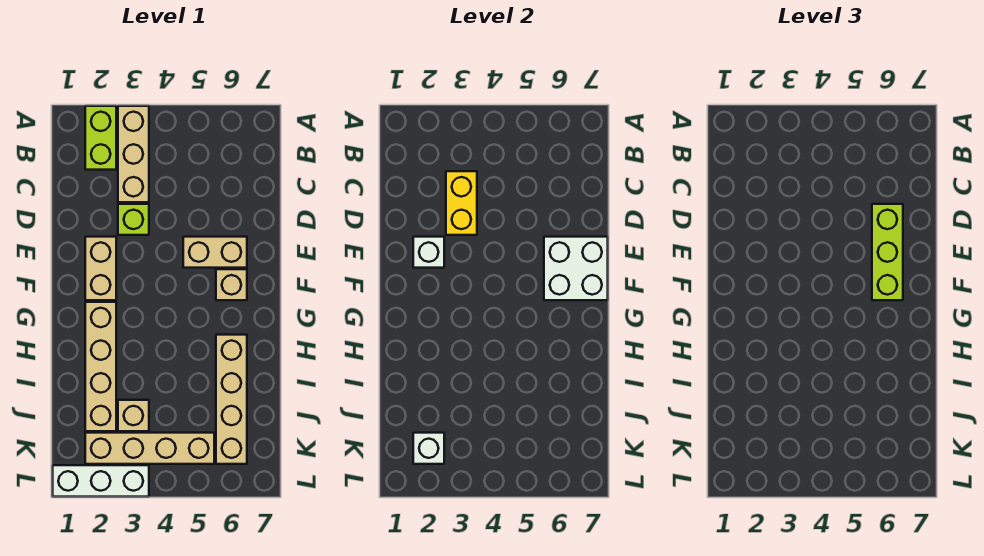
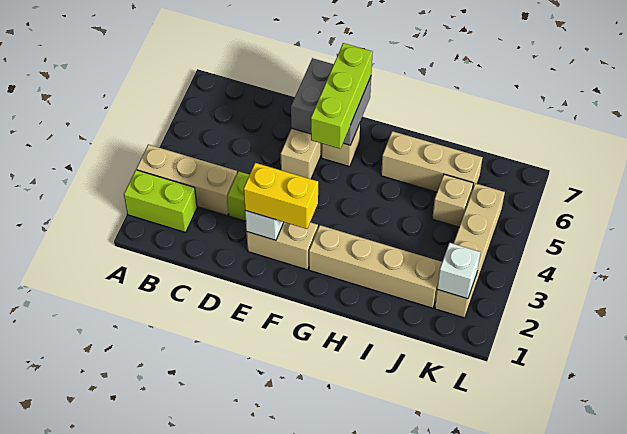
yellow 1x2 brick [446,171,477,235] -> yellow 1x2 brick moved to [244,163,318,229]
lime 1x3 brick [872,204,903,300] -> lime 1x3 brick turned to [311,43,373,149]
white 2x2 brick [544,237,608,300] -> grey 2x2 brick [291,58,371,145]
tan 1x4 brick [216,335,247,464] -> tan 1x3 brick [381,131,483,192]
tan 1x1 brick [118,400,149,431] -> tan 1x1 brick moved to [432,174,473,227]
white 1x3 brick [53,465,149,497] -> none

